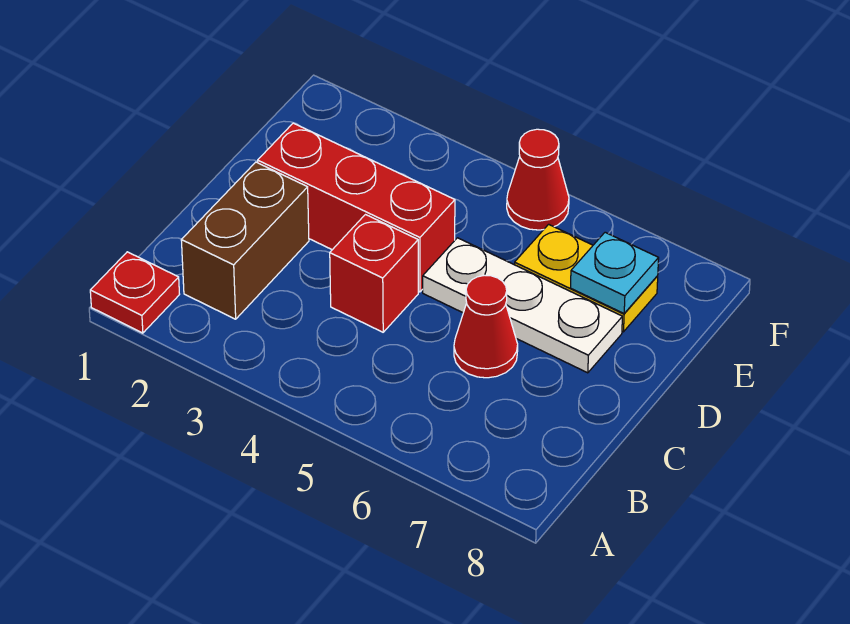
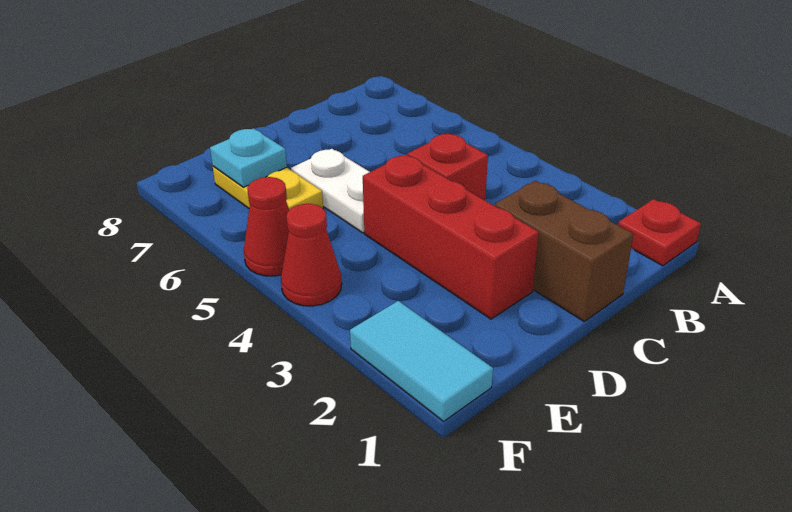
brown 1x2 brick [181,162,309,319] -> brown 1x2 brick turned to [495,181,634,321]
red 1x1 cone [454,275,518,378] -> red 1x1 cone moved to [281,204,342,306]
white 1x3 plate [423,238,622,373] -> white 1x2 plate [291,149,369,233]
none -> cyan 1x2 tile [350,301,493,421]

